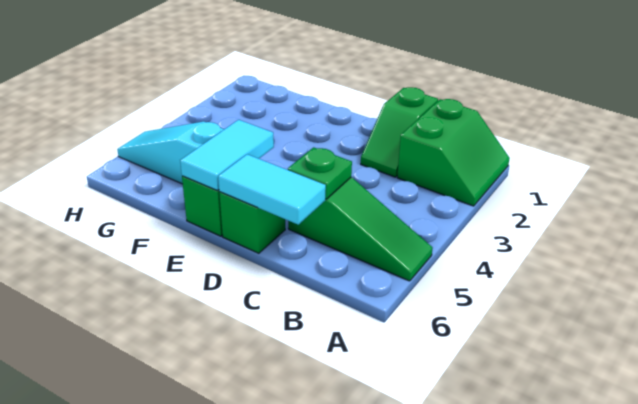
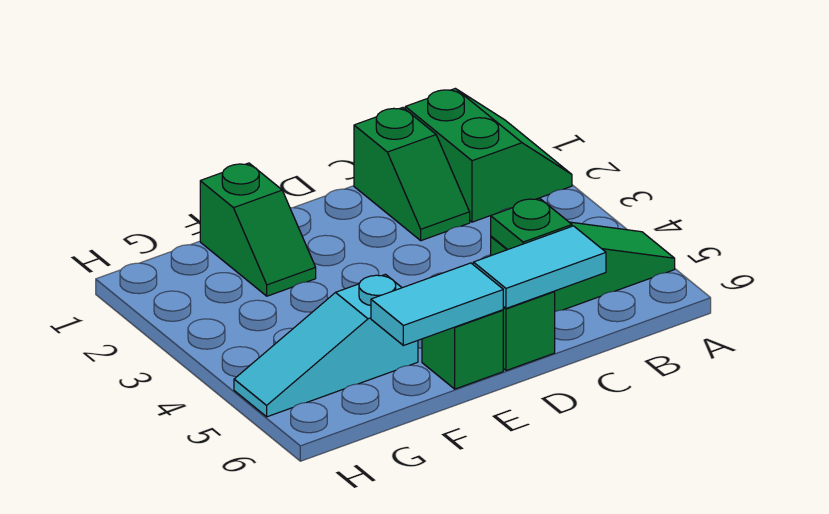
cyan 1x2 tile [180,120,274,190] -> cyan 1x2 tile turned to [371,263,503,346]
none -> green 1x2 slope [200,163,316,296]

